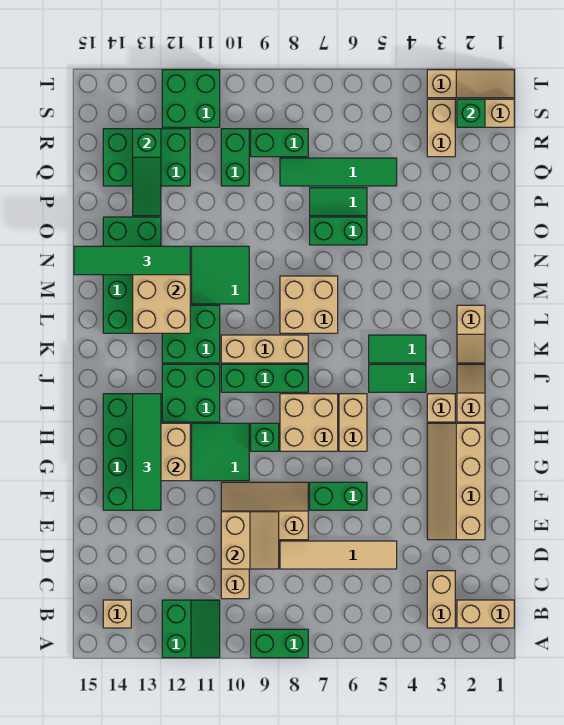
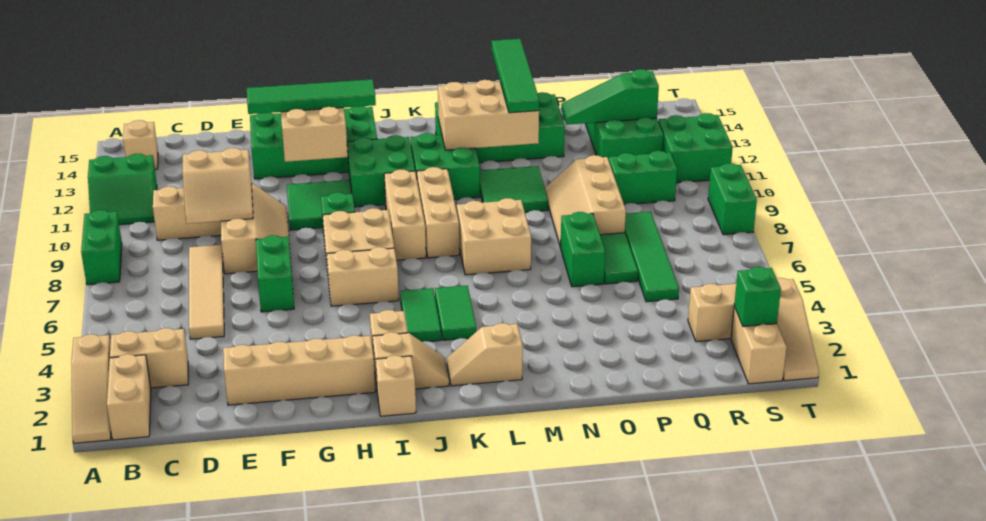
none -> tan 1x3 slope [71,334,111,443]
none -> tan 1x1 brick [376,355,416,416]
green 1x3 brick [221,364,308,392] -> tan 1x3 brick [384,169,426,260]
none -> tan 2x3 slope [545,155,626,247]
green 1x2 brick [251,129,308,157] -> green 1x2 brick moved to [708,163,757,235]

